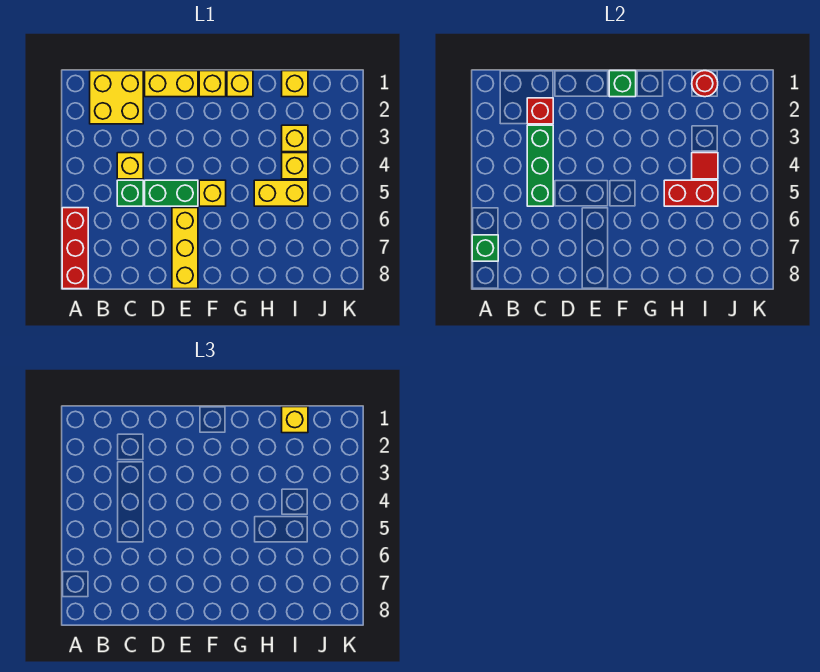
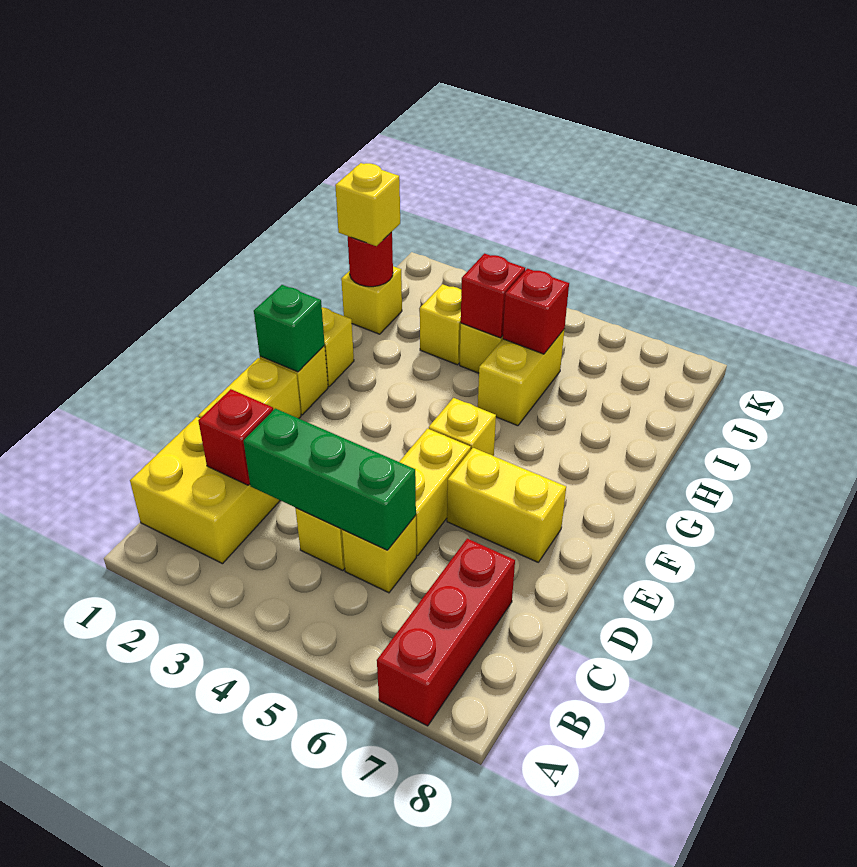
red 1x3 brick [62,208,88,289] -> red 1x3 brick turned to [377,539,515,726]
green 1x1 brick [472,235,498,261] -> none
green 1x1 brick [117,180,143,206] -> yellow 1x1 brick [342,516,416,593]
green 1x2 brick [145,180,198,206] -> yellow 1x2 brick [399,429,471,556]
yellow 1x3 brick [172,208,198,289] -> yellow 1x2 brick [447,448,566,562]
red 1x2 brick [664,180,718,206] -> red 1x1 brick [503,269,569,354]
red 1x1 tile [692,153,718,179] -> red 1x1 brick [461,254,525,338]

